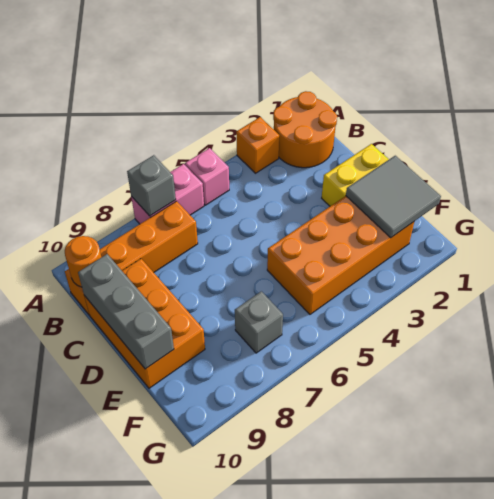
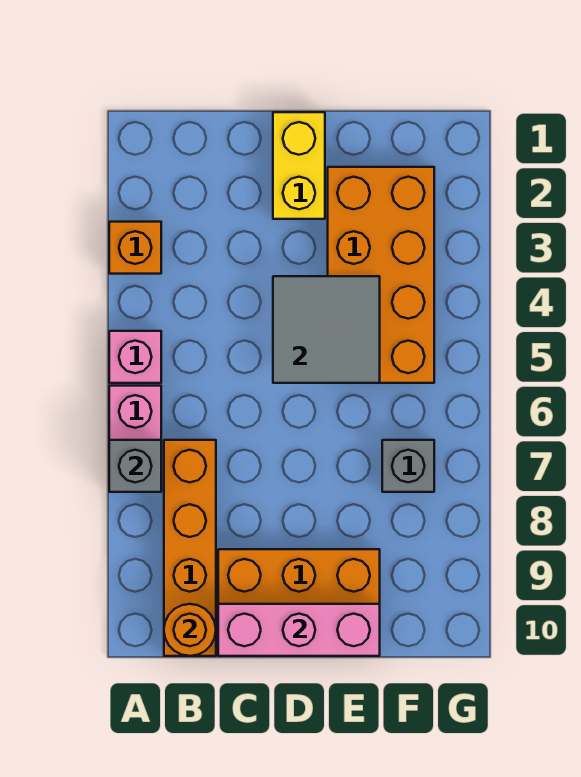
orange 2x2 round brick [273,91,337,168] -> none
grey 1x3 brick [78,254,174,369] -> pink 1x3 brick [218,604,380,656]
grey 2x2 tile [346,156,441,238] -> grey 2x2 tile moved to [273,276,380,383]

